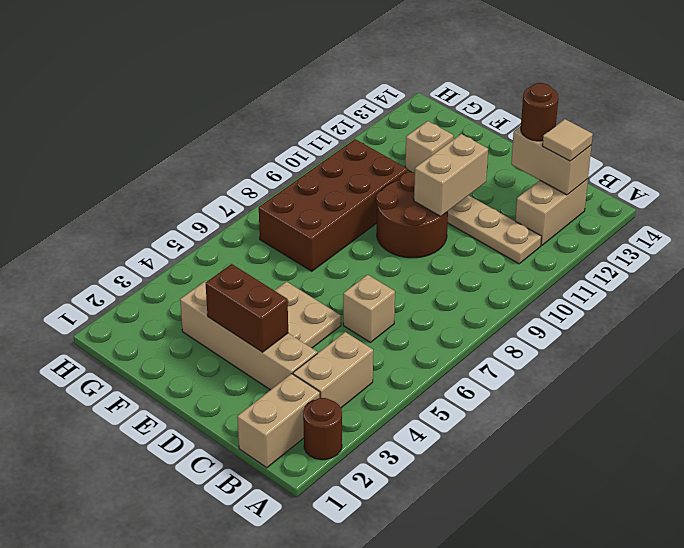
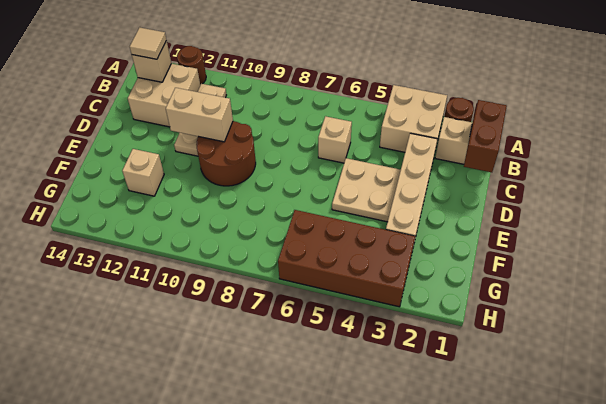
tan 1x2 brick [293,332,373,408] -> tan 2x2 brick [380,85,447,152]
tan 1x2 brick [515,179,588,245] -> tan 2x2 brick [128,64,200,127]
tan 1x2 brick [511,126,591,195] -> tan 1x1 brick [132,41,171,82]
brown 1x1 round brick [521,83,558,141] -> brown 1x1 round brick moved to [177,46,206,85]
brown 1x2 brick [206,264,288,352] -> brown 1x2 brick moved to [464,100,507,172]
brown 2x4 brick [259,139,407,271] -> brown 2x4 brick moved to [278,210,415,307]

